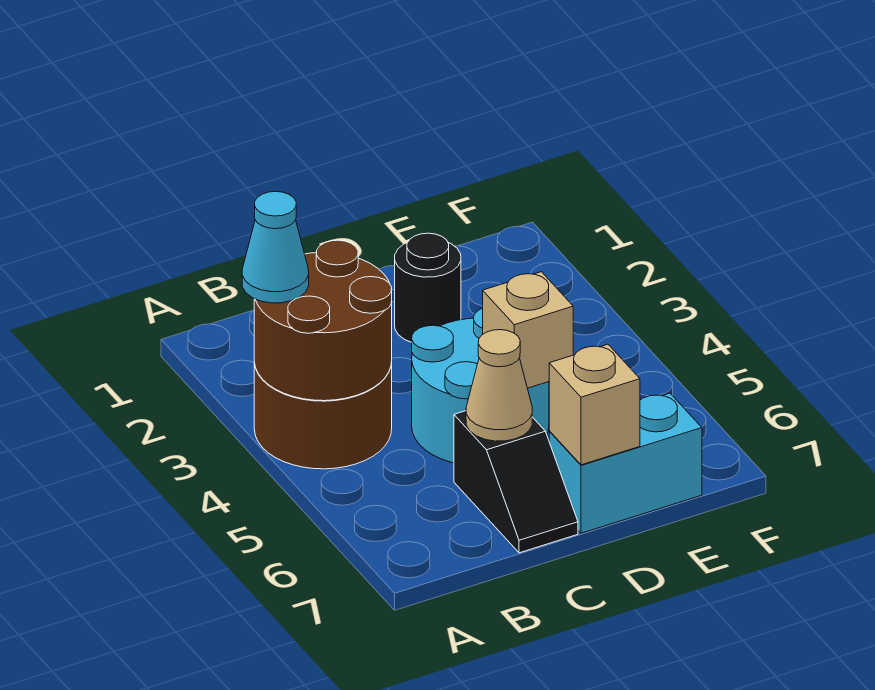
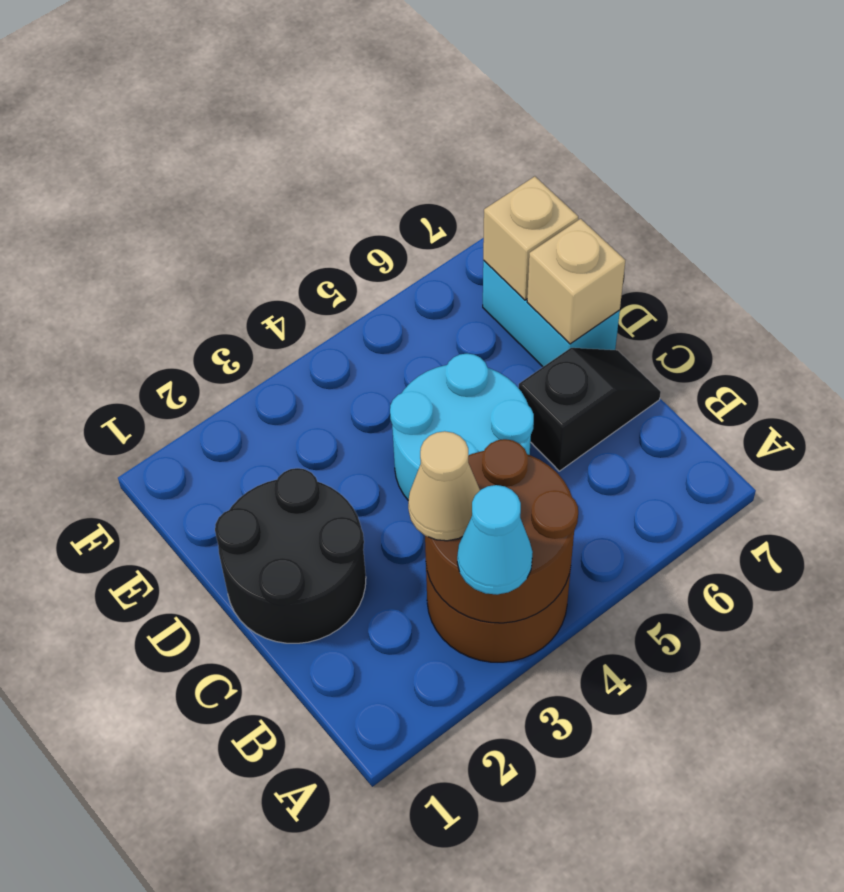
tan 1x1 cone [466,330,532,441] -> tan 1x1 cone moved to [408,431,480,541]
black 1x1 round brick [395,233,461,342] -> black 2x2 round brick [215,468,366,643]
tan 1x1 brick [483,272,573,388] -> tan 1x1 brick moved to [483,176,578,300]

